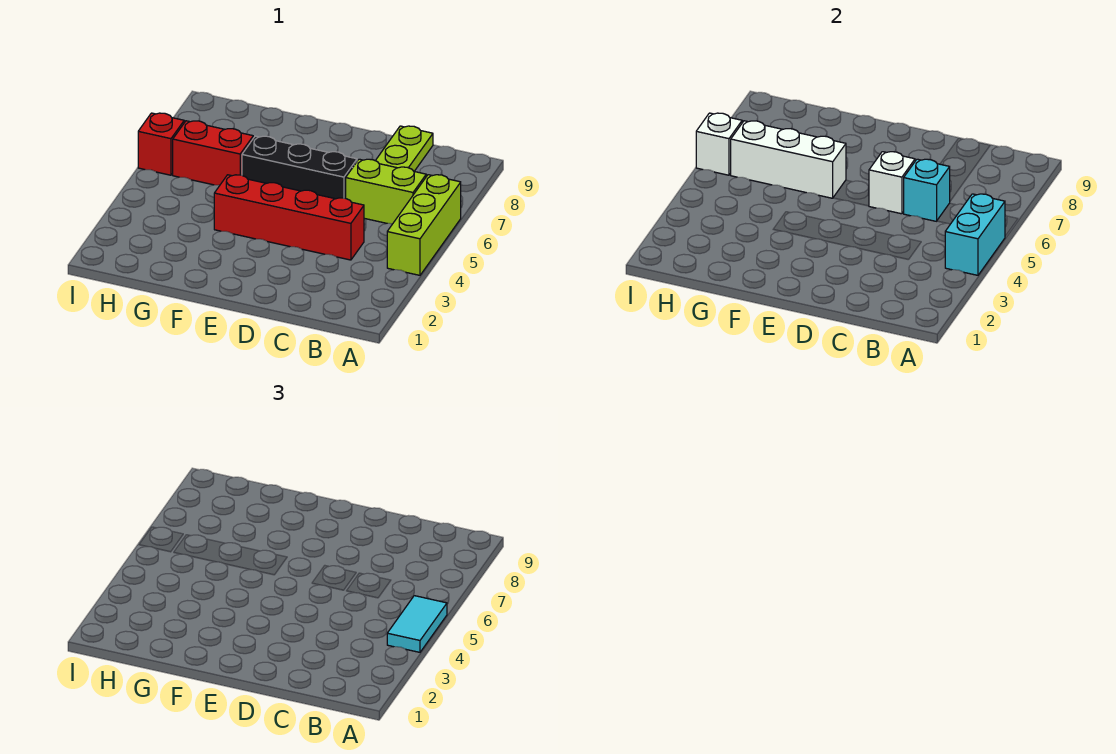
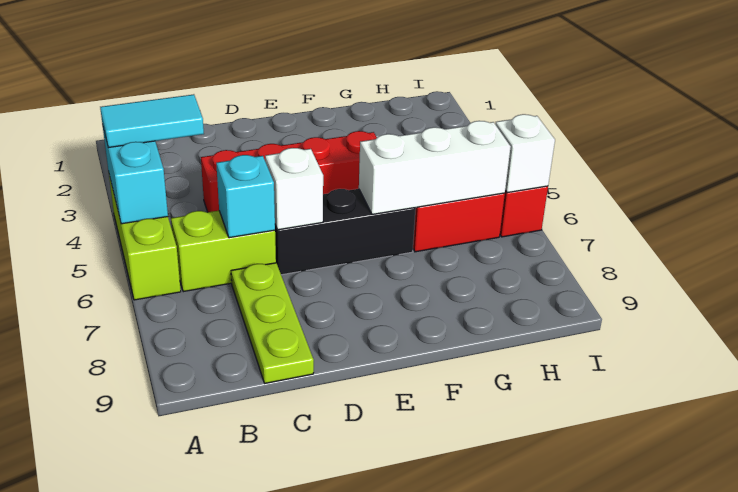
cyan 1x2 tile [387,596,447,652] -> cyan 1x2 tile turned to [100,94,204,148]

